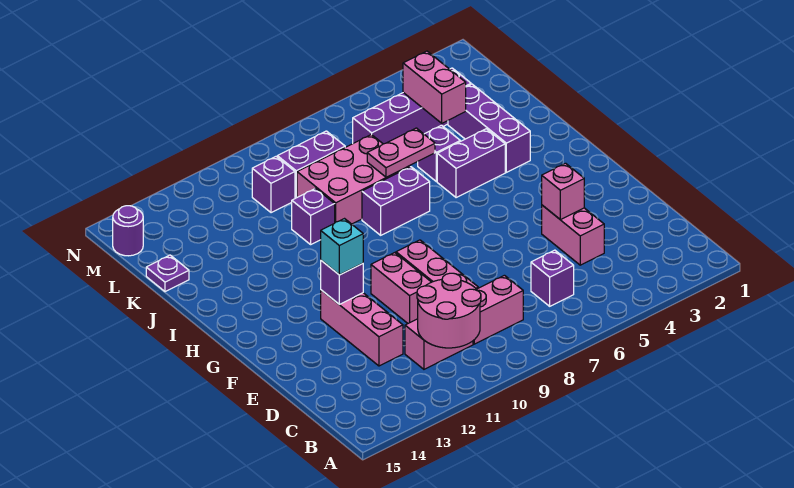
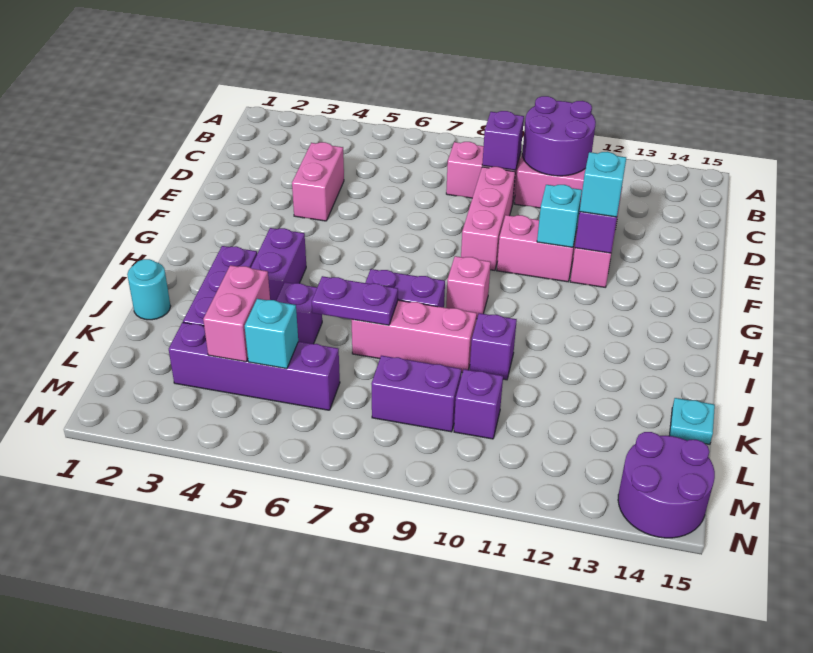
pink 2x2 round brick [417,273,481,348] -> purple 2x2 round brick [522,96,596,176]
purple 1x1 brick [531,250,574,306] -> purple 1x1 brick moved to [482,111,524,170]
pink 1x1 brick [542,163,584,220] -> pink 1x1 brick moved to [446,256,491,319]
pink 1x2 brick [371,253,431,323] -> pink 1x2 brick turned to [497,215,577,282]
none -> cyan 1x1 brick [537,185,582,247]
purple 1x2 brick [437,129,505,198] -> purple 1x2 brick turned to [251,228,306,301]
none -> cyan 1x1 round brick [127,259,171,320]
pink 1x2 plate [367,128,435,177] -> purple 1x2 plate [312,276,398,325]
pink 2x3 brick [297,135,410,224] -> pink 1x3 brick [352,300,477,372]
purple 1x1 plate [146,255,189,292] -> cyan 1x1 plate [670,398,715,444]
none -> cyan 1x1 brick [245,299,298,369]
purple 1x1 round brick [113,206,143,256] -> purple 2x2 round brick [618,432,715,538]

